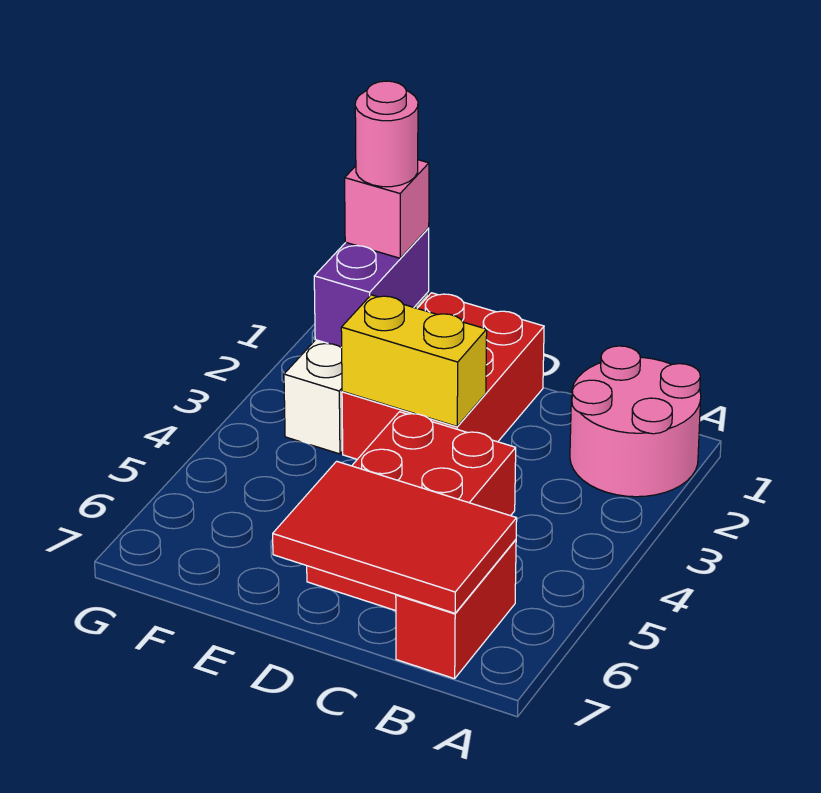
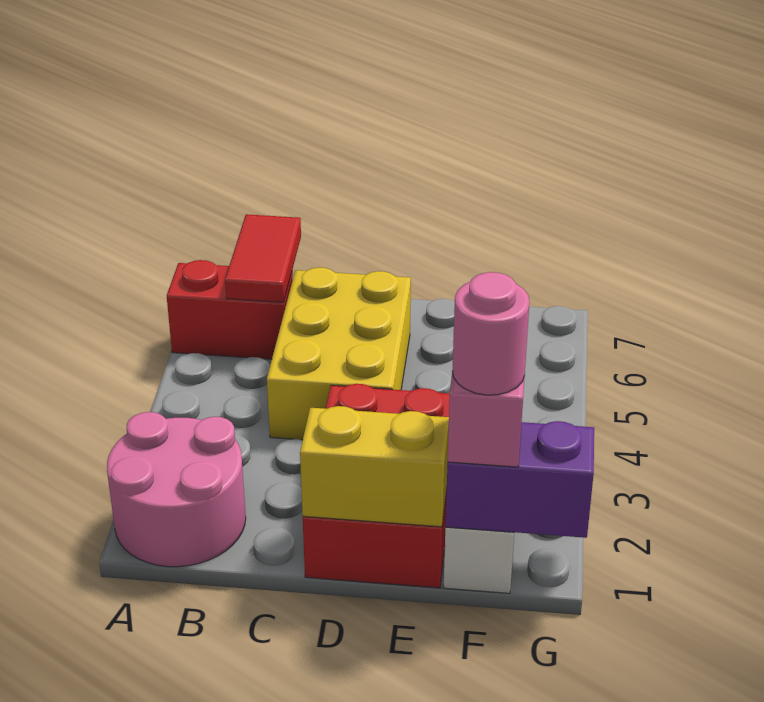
red 1x2 brick [396,540,516,679] -> red 1x2 brick turned to [167,260,293,359]
red 2x3 tile [273,461,517,613] -> red 1x2 tile [225,214,301,302]
red 2x3 brick [307,412,516,611] -> yellow 2x3 brick [267,267,411,440]
yellow 1x2 brick [341,295,487,426] -> yellow 1x2 brick moved to [300,406,449,527]
purple 1x2 brick [314,228,429,348] -> purple 1x2 brick turned to [445,421,594,538]

